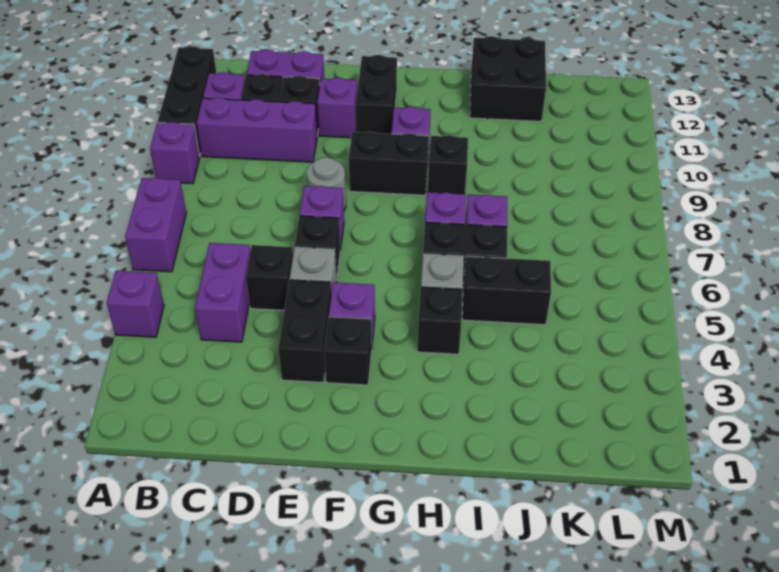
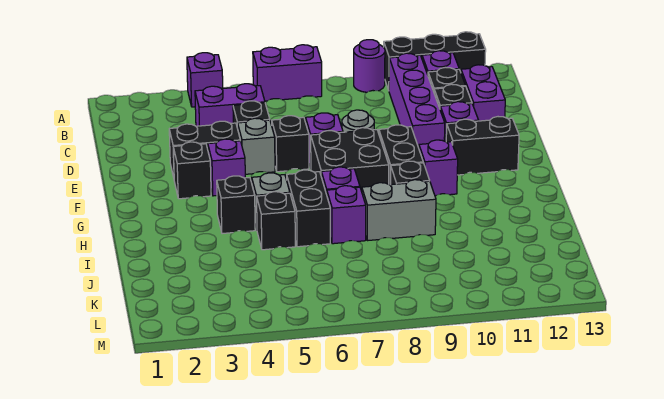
purple 1x1 brick [150,122,200,184] -> purple 1x1 round brick [354,40,385,92]
purple 1x3 brick [196,97,317,162] -> purple 1x4 brick [389,53,445,148]
black 1x2 brick [462,256,551,325] -> black 1x1 brick [257,192,295,250]
none -> grey 1x2 brick [362,180,436,241]
black 2x2 brick [470,36,546,121] -> black 2x2 brick moved to [311,128,389,192]

